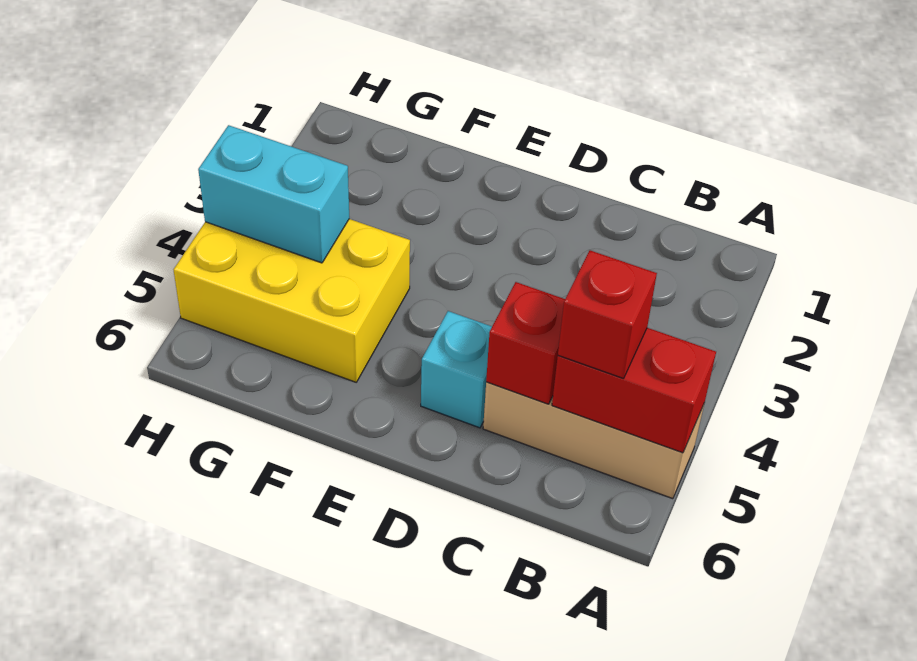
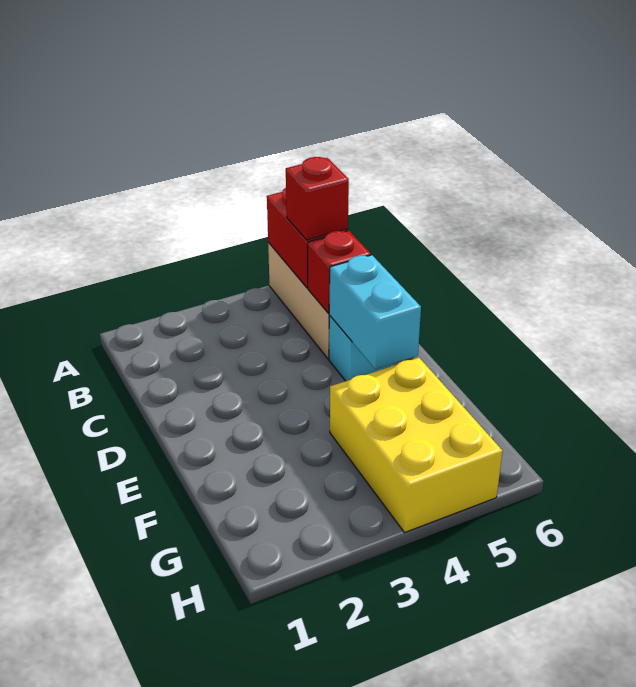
cyan 1x2 brick [198,125,349,263] -> cyan 1x2 brick moved to [329,255,421,369]

